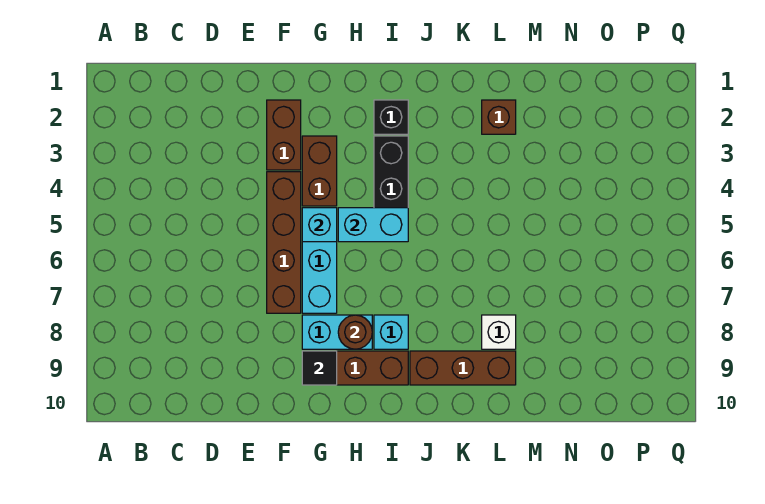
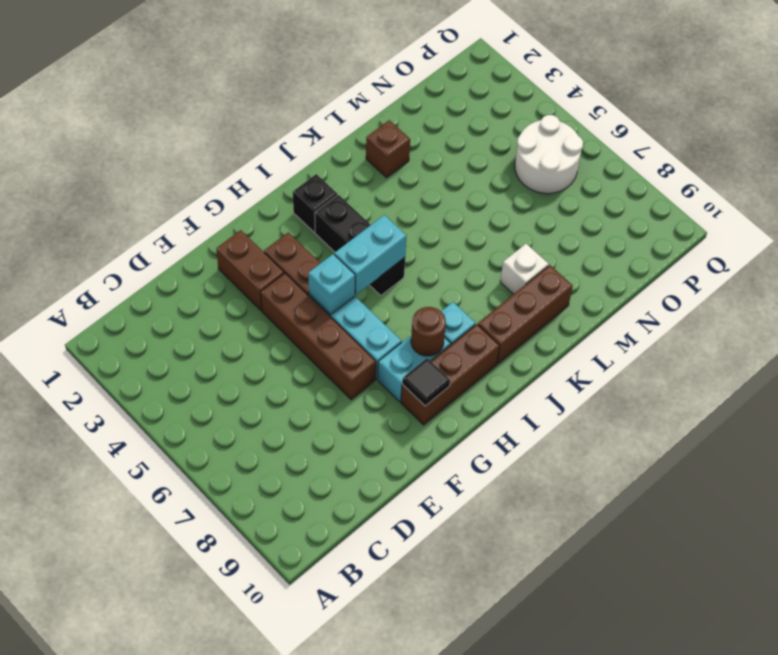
none -> white 2x2 round brick [515,115,583,194]

